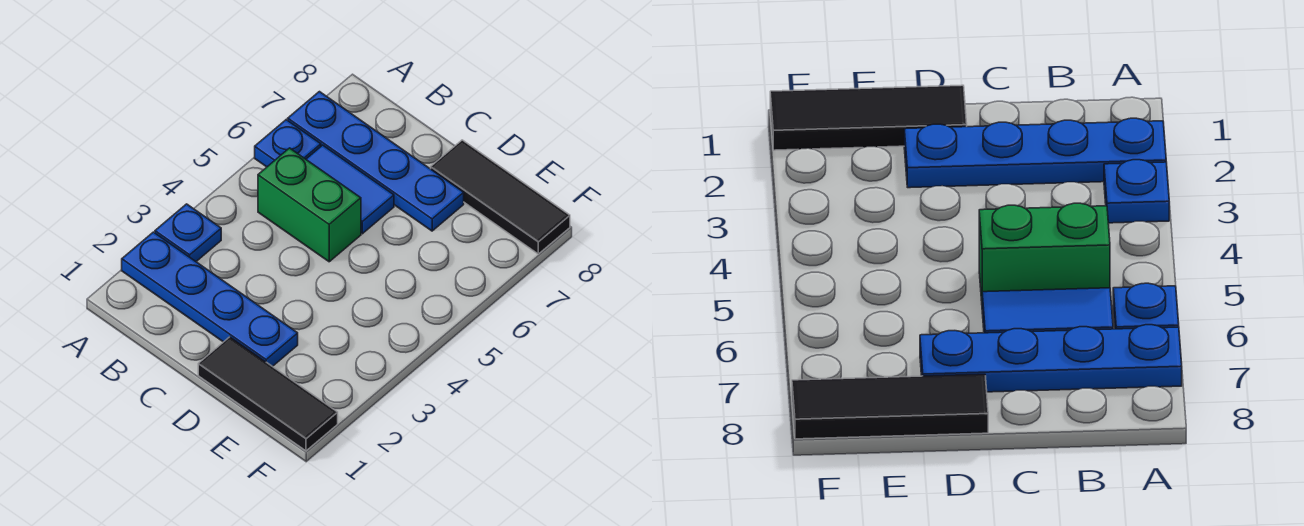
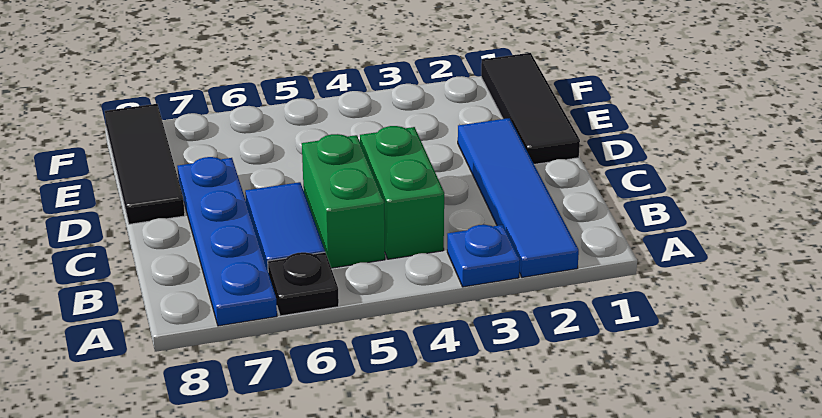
blue 1x4 plate [122,232,298,367] -> blue 1x4 tile [458,118,579,277]
blue 1x1 plate [255,120,321,167] -> black 1x1 plate [268,252,339,316]
none -> green 1x2 brick [360,126,444,259]

